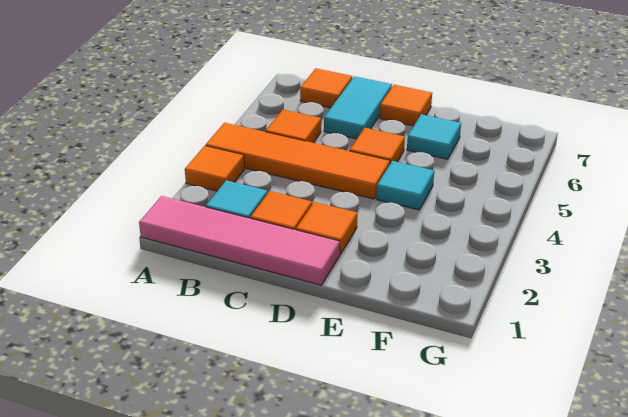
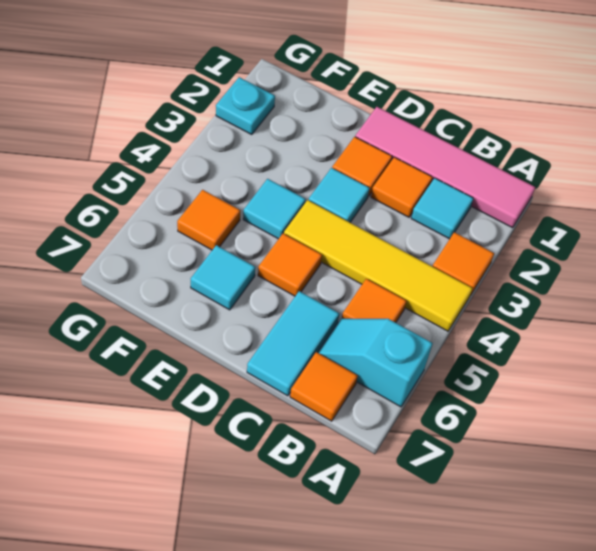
orange 1x4 tile [206,123,390,199] -> yellow 1x4 tile [284,200,472,331]
none -> cyan 1x2 slope [318,319,433,407]
none -> cyan 1x1 tile [309,168,369,222]
orange 1x1 tile [380,85,432,126] -> orange 1x1 tile moved to [177,190,240,250]
none -> cyan 1x1 plate [216,77,275,135]

